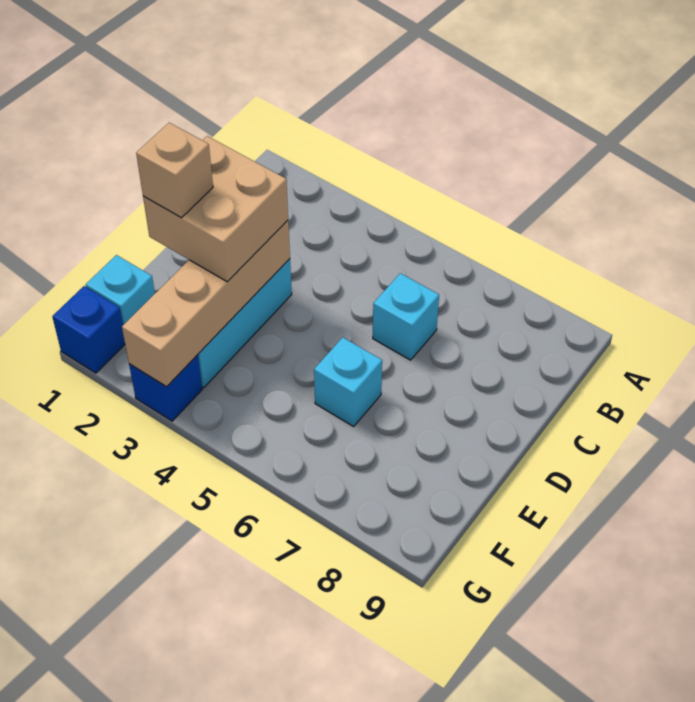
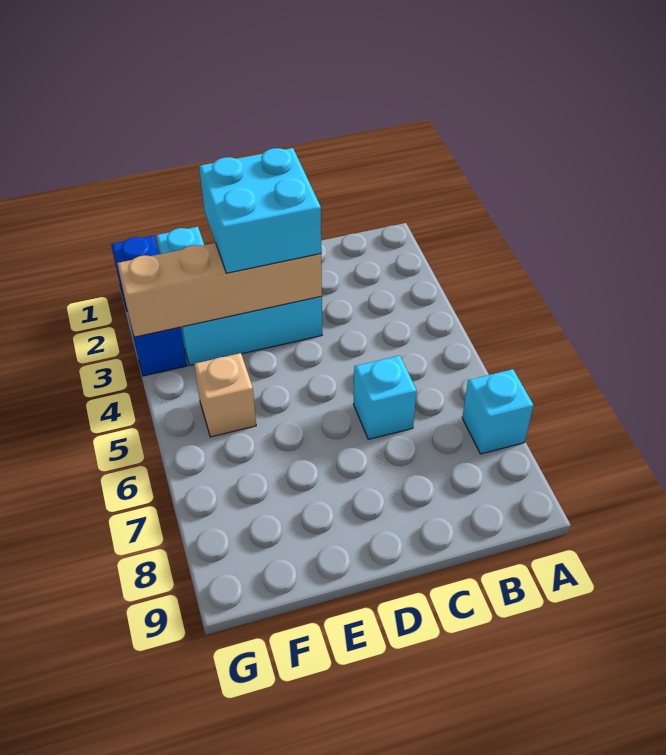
tan 2x2 brick [143,136,288,282] -> cyan 2x2 brick [199,148,321,273]
tan 1x1 brick [136,123,213,218] -> tan 1x1 brick moved to [194,353,256,437]
cyan 1x1 brick [314,337,382,426] -> cyan 1x1 brick moved to [462,369,533,454]

